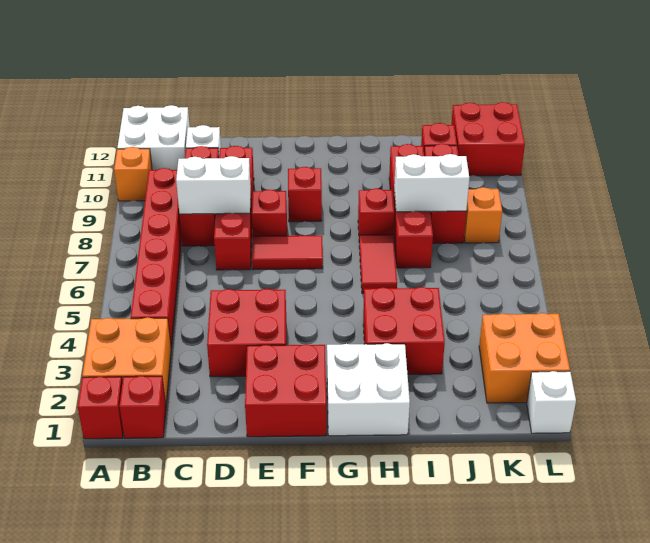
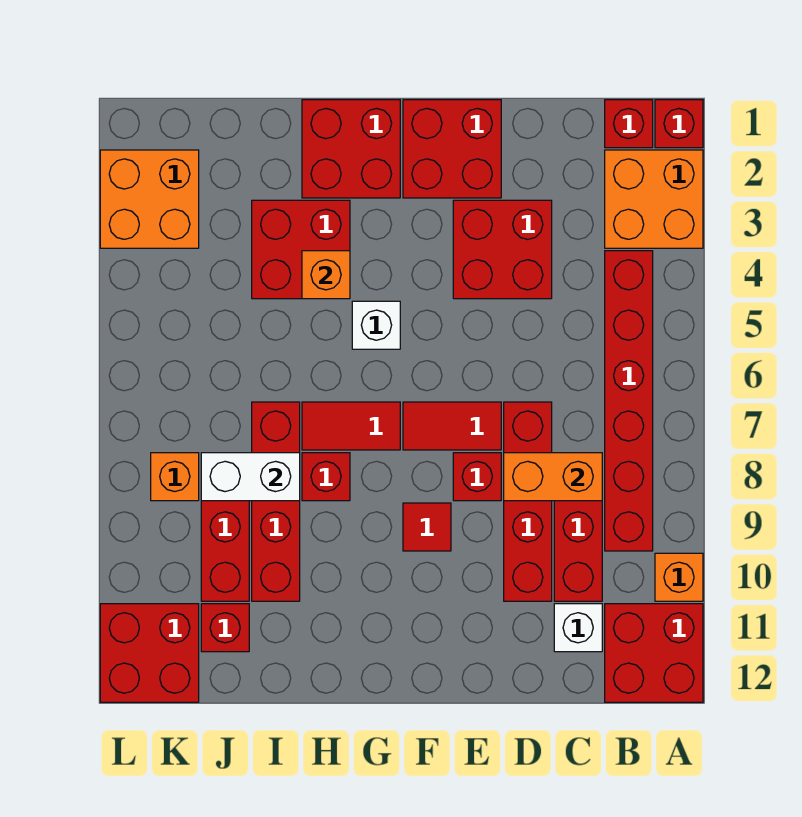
white 2x2 brick [117,105,190,170] -> red 2x2 brick [605,604,703,702]
white 1x2 brick [176,156,251,214] -> orange 1x2 brick [504,453,602,501]
red 1x1 brick [288,167,322,222] -> red 1x1 tile [403,503,451,551]
white 2x2 brick [327,343,410,436] -> red 2x2 brick [302,100,400,198]
none -> orange 1x1 brick [302,251,350,299]
red 1x2 tile [359,235,397,293] -> red 1x2 tile turned to [302,402,400,450]
white 1x1 brick [527,371,576,433] -> white 1x1 brick moved to [352,301,400,349]

